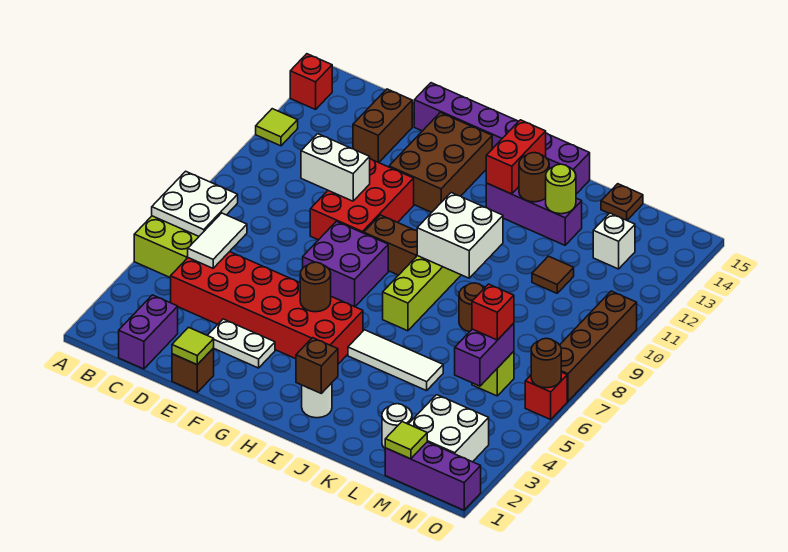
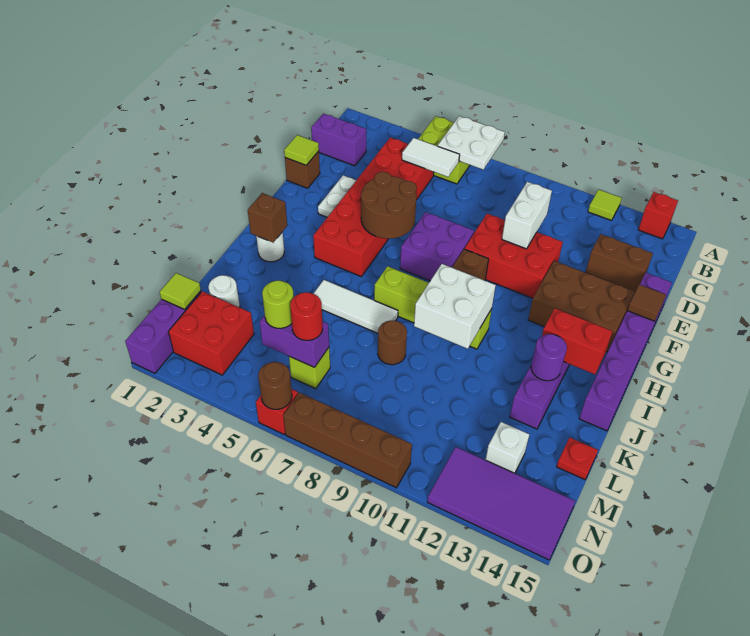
brown 1x1 round brick [300,262,331,312] -> brown 2x2 round brick [361,172,417,239]
white 1x3 tile [348,330,443,391] -> white 1x3 tile turned to [313,280,398,333]
brown 1x1 round brick [519,153,549,202] -> purple 1x1 round brick [531,334,567,381]
lime 1x1 round brick [546,164,576,214] -> lime 1x1 round brick moved to [262,281,294,328]
brown 1x1 tile [532,256,574,293] -> brown 1x1 tile moved to [627,285,666,321]
brown 1x1 plate [601,184,643,220] -> red 1x1 plate [557,438,598,480]
white 2x2 brick [409,395,489,462] -> red 2x2 brick [169,291,254,375]
red 1x1 brick [472,284,514,340] -> red 1x1 round brick [290,292,323,340]
none -> purple 2x4 tile [427,447,575,560]

